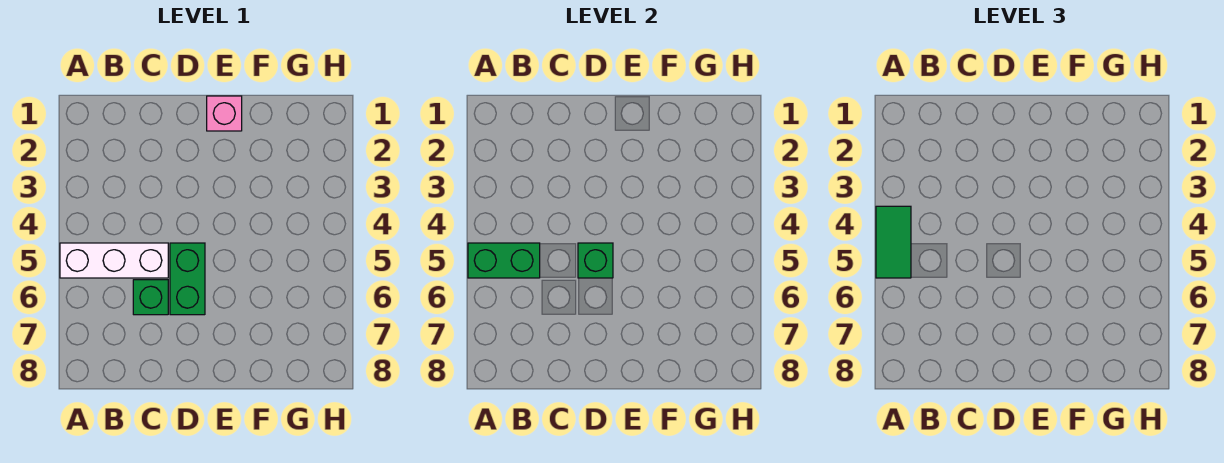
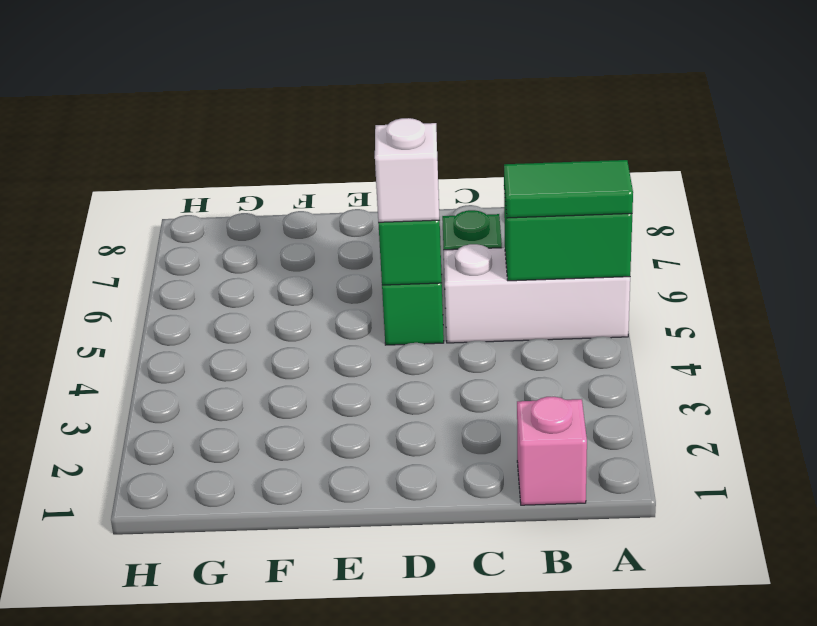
green 1x2 tile [876,206,911,278] -> green 1x2 tile turned to [504,160,633,218]
none -> white 1x1 brick [375,118,439,222]
pink 1x1 brick [207,96,242,131] -> pink 1x1 brick moved to [517,397,587,505]

